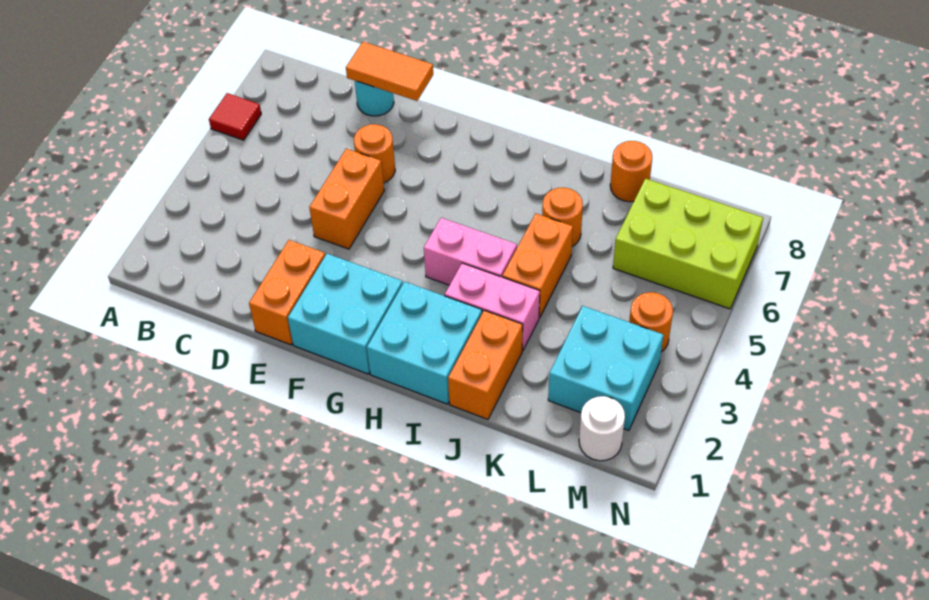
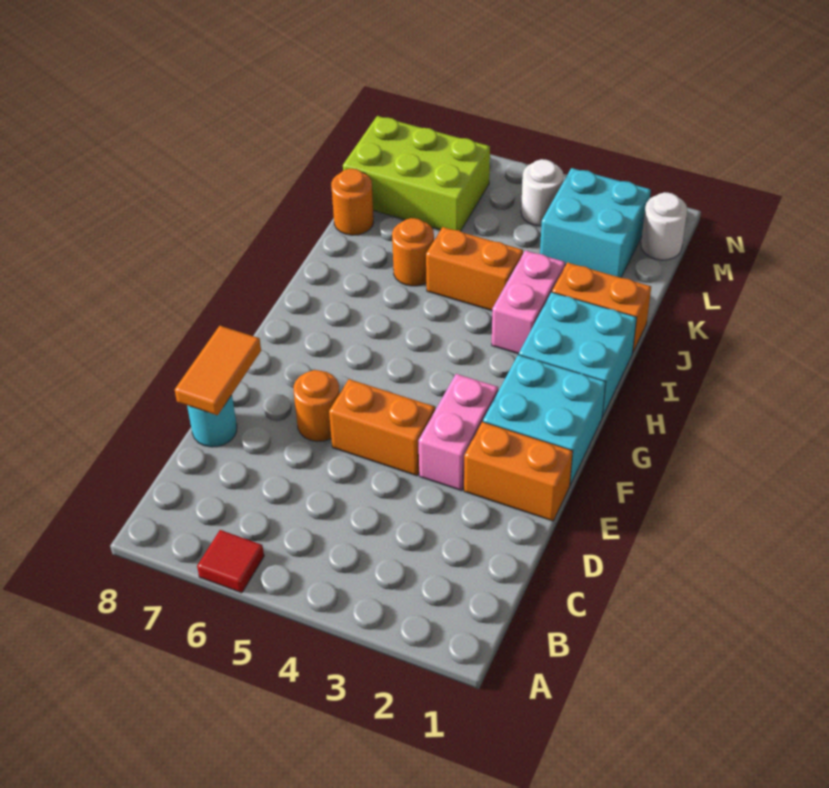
pink 1x2 brick [424,218,517,285] -> pink 1x2 brick moved to [418,374,498,491]
lime 2x3 brick [613,179,763,309] -> lime 2x3 brick turned to [343,116,490,231]
orange 1x1 round brick [629,292,673,352] -> white 1x1 round brick [521,159,564,226]

